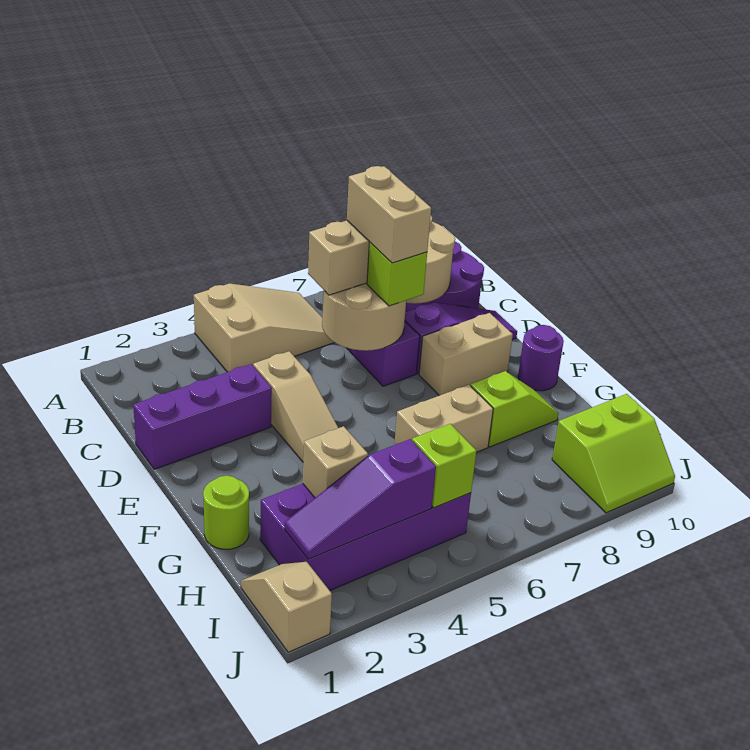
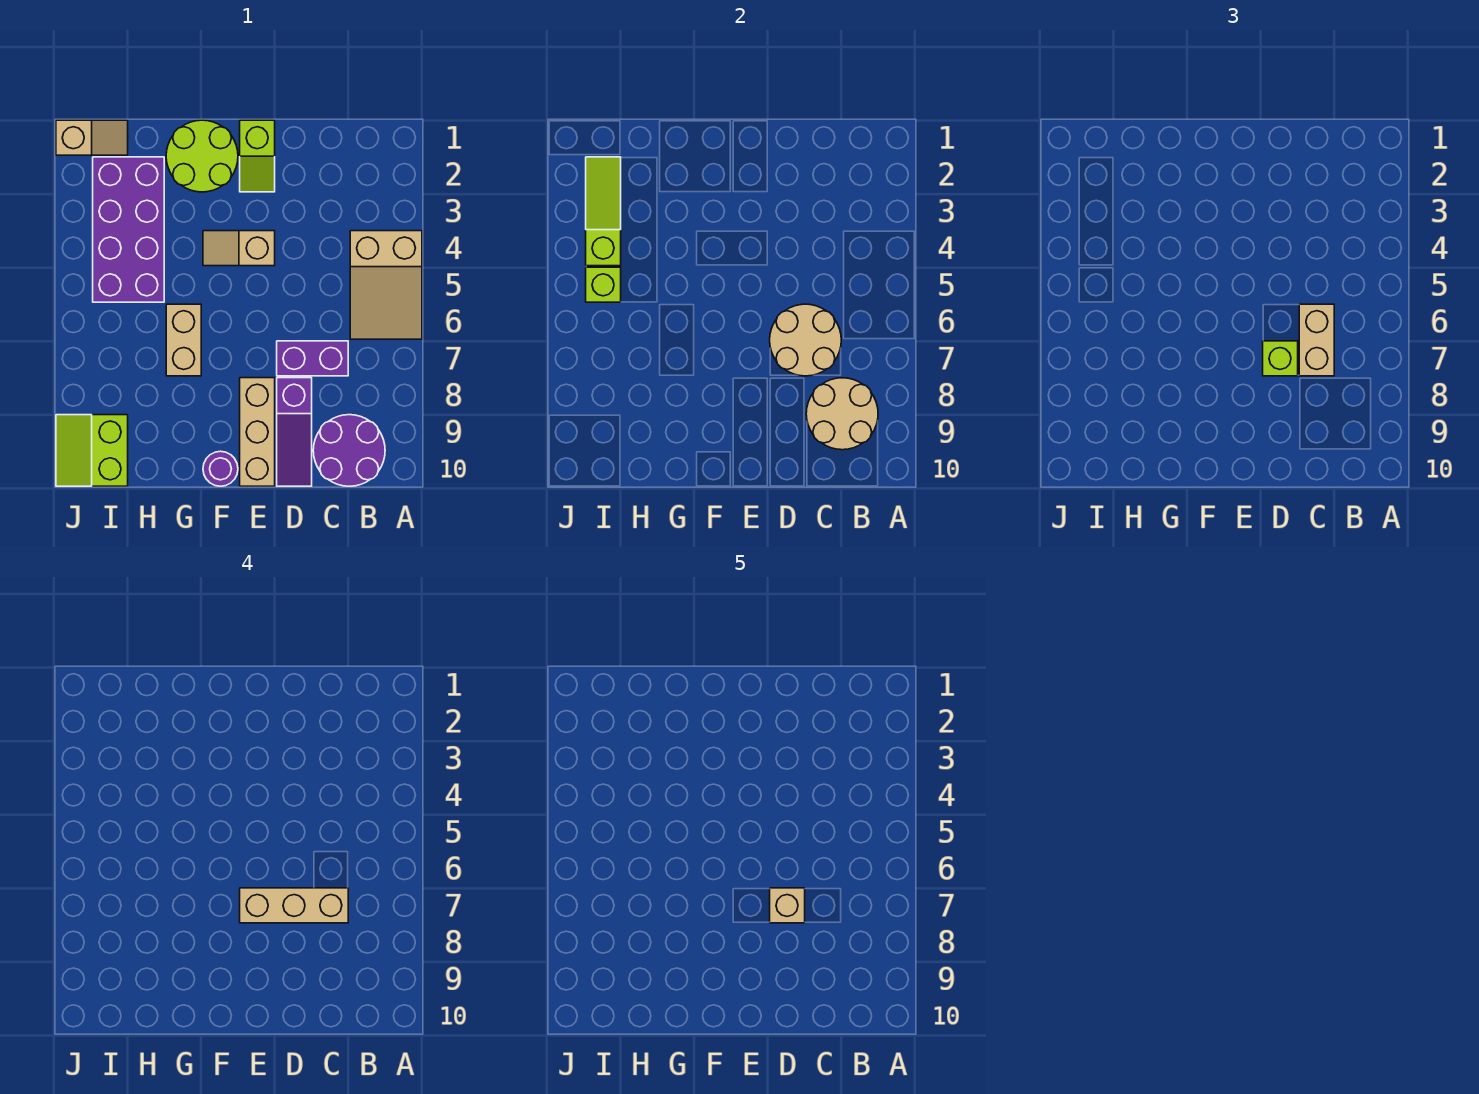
tan 1x2 brick [347,166,431,263] -> tan 1x3 brick [240,888,348,923]
purple 1x3 brick [133,364,272,469] -> none
tan 1x3 slope [253,351,338,462] -> tan 1x2 slope [203,231,275,266]
tan 1x2 brick [419,313,513,396] -> tan 1x3 brick [240,378,275,486]
lime 1x1 round brick [203,476,249,549] -> lime 2x2 round brick [166,120,238,192]
lime 1x2 slope [471,371,559,447] -> lime 1x2 slope moved to [240,120,275,192]
tan 1x1 brick [303,426,368,498] -> tan 1x1 brick moved to [770,888,805,923]
purple 1x3 slope [285,439,436,559] -> lime 1x3 slope [586,157,621,266]

